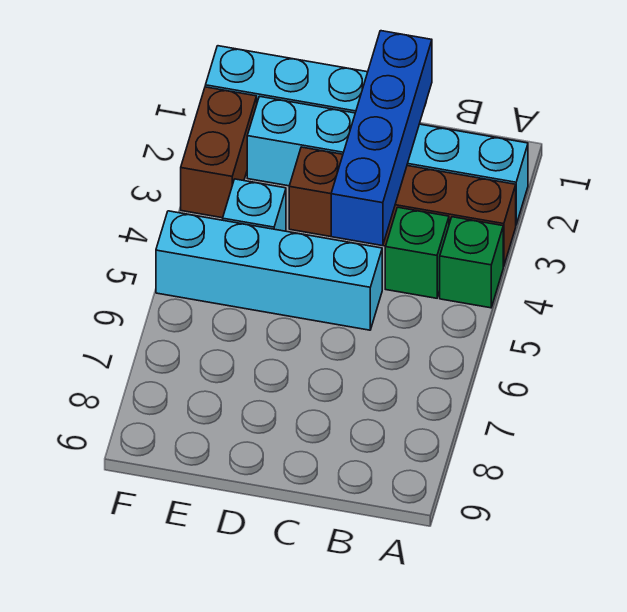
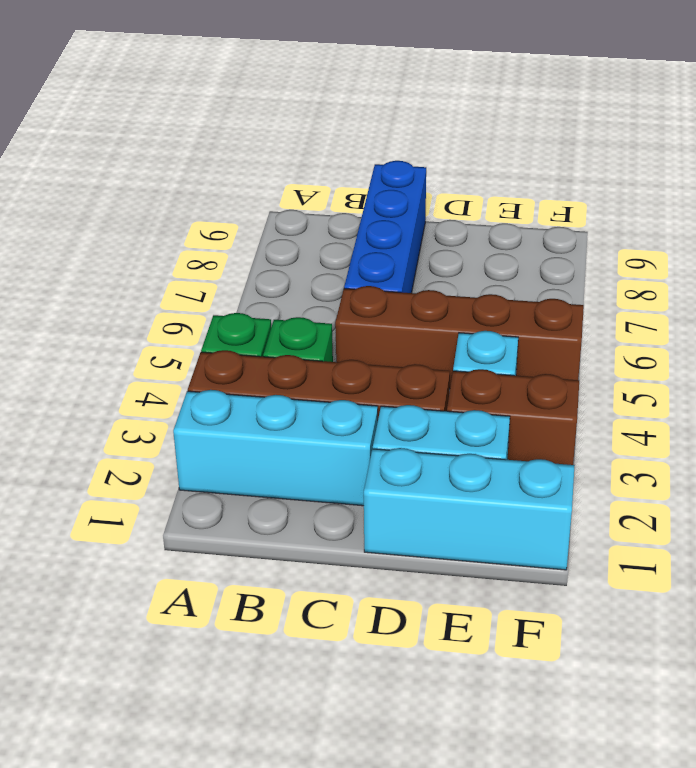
blue 1x4 brick [331,31,432,246] -> blue 1x4 brick moved to [344,161,426,293]
cyan 1x4 brick [156,211,382,330] -> brown 1x4 brick [335,286,584,389]
brown 1x2 brick [181,87,257,218] -> brown 1x2 brick turned to [447,369,579,465]

